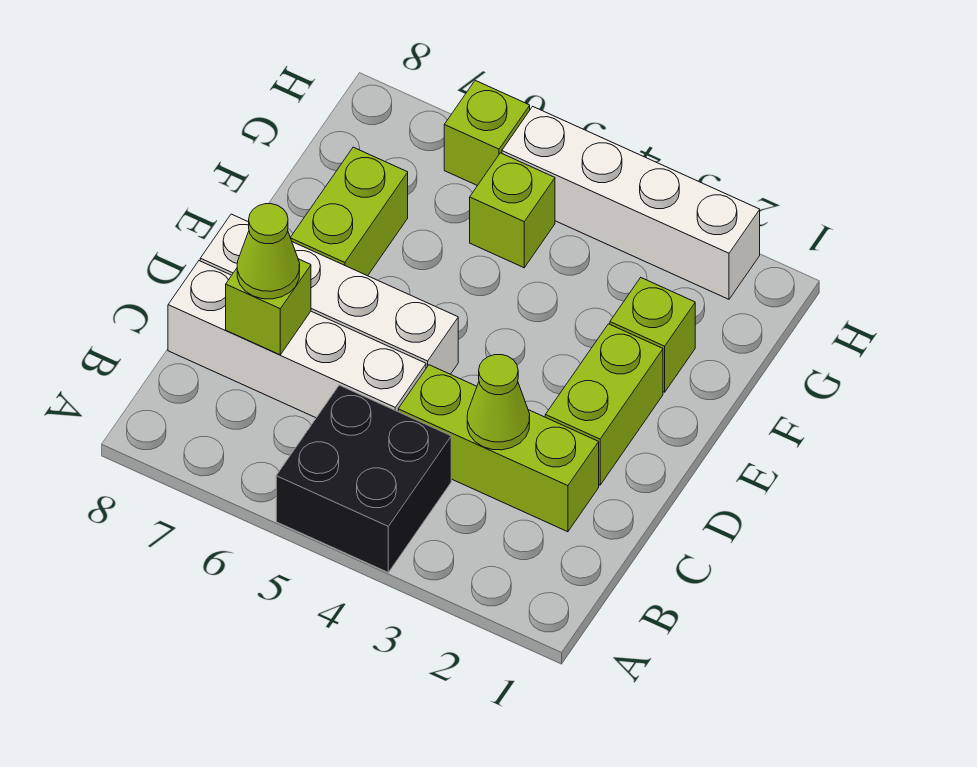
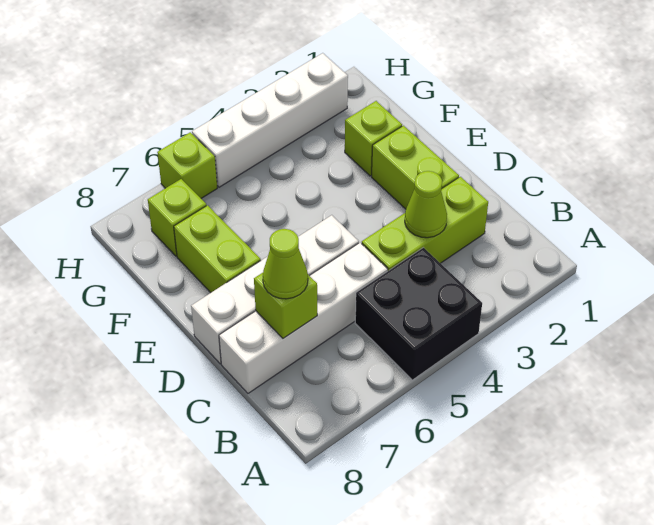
lime 1x1 brick [470,153,555,268] -> lime 1x1 brick moved to [148,179,206,256]

